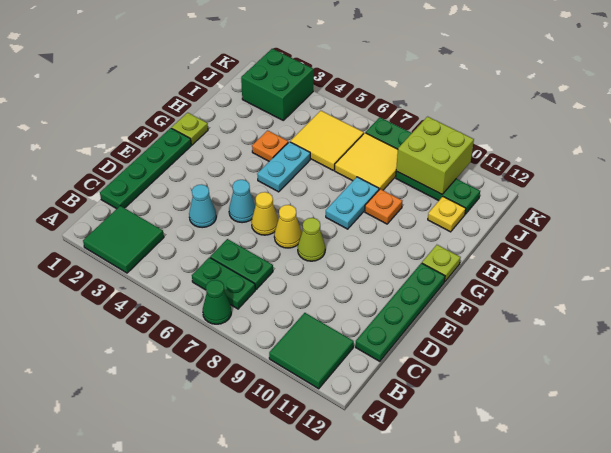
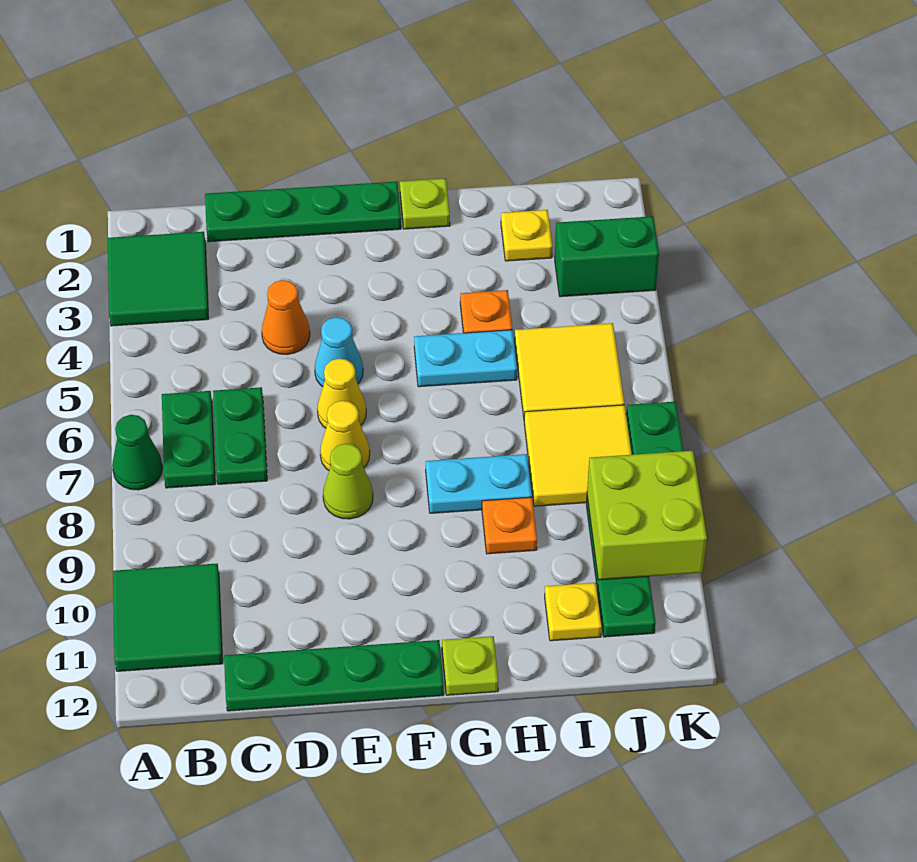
cyan 1x1 cone [189,184,216,228] -> orange 1x1 cone [262,280,310,354]
none -> yellow 1x1 plate [501,210,552,261]
green 2x2 brick [241,49,314,120] -> green 1x2 brick [555,216,659,297]

